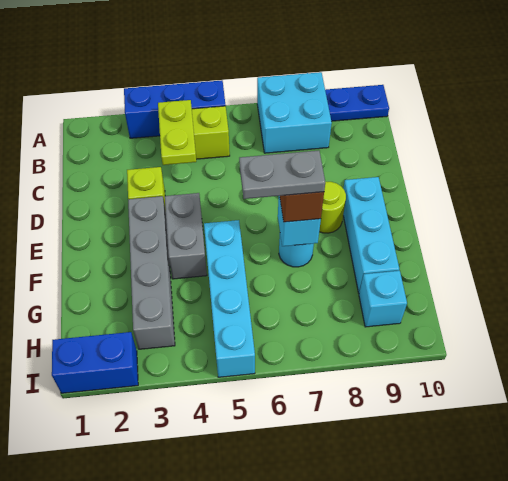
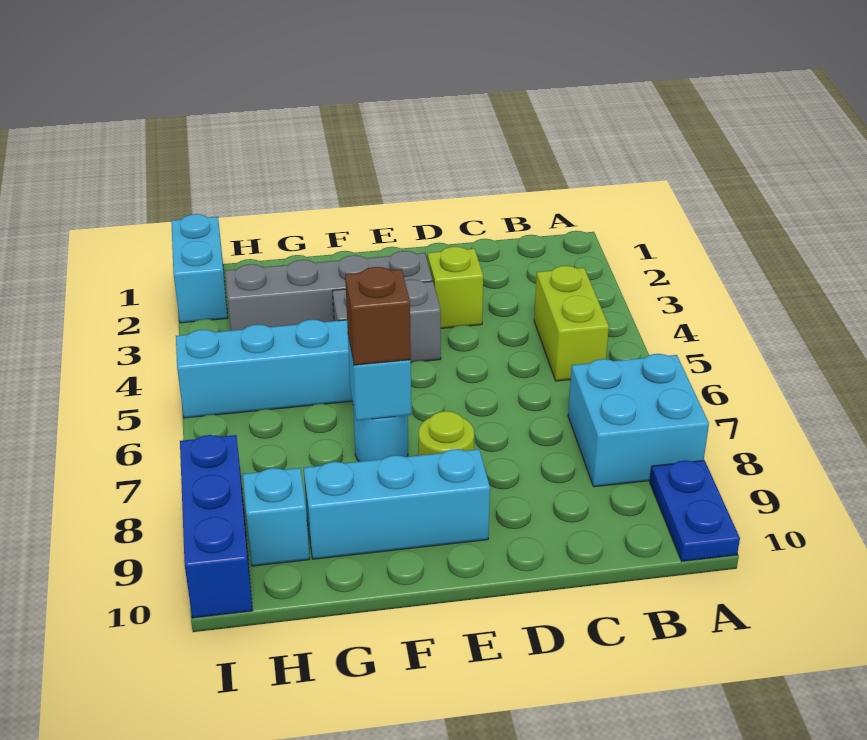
blue 1x3 brick [124,80,226,138] -> blue 1x3 brick moved to [180,435,253,618]
lime 1x2 plate [158,100,196,165] -> none
grey 1x2 plate [239,151,325,199] -> none
blue 1x2 brick [52,332,138,393] -> cyan 1x2 brick [171,214,228,323]

